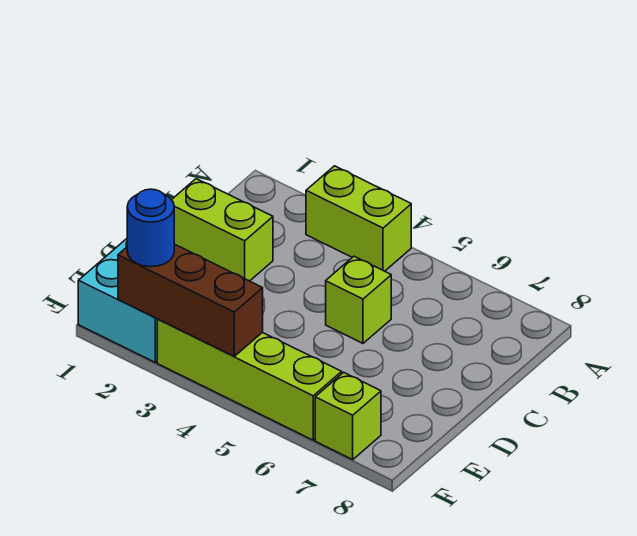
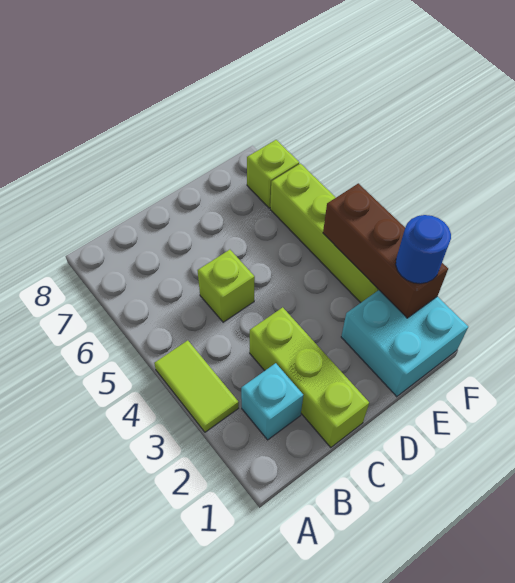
lime 1x2 brick [306,166,411,271] -> lime 1x2 tile [154,340,239,432]
none -> cyan 1x1 brick [241,363,303,440]
lime 1x2 brick [172,179,273,281] -> lime 1x3 brick [250,307,369,448]

